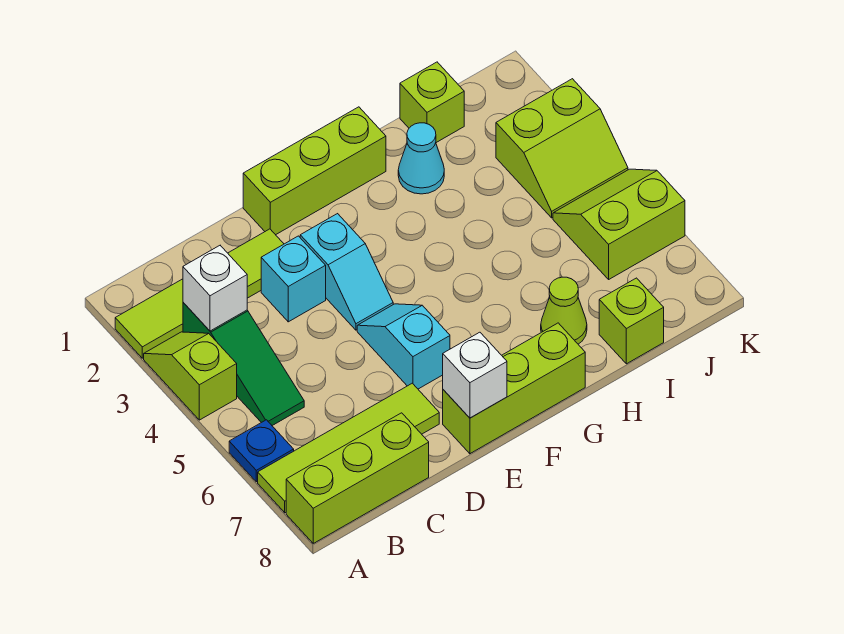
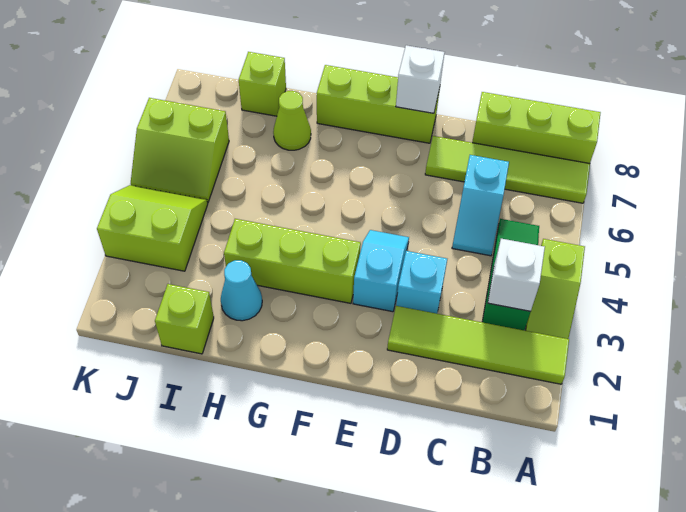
blue 1x1 plate [229,420,294,482] -> none
lime 1x3 brick [243,107,386,235] -> lime 1x3 brick moved to [224,219,361,303]
cyan 1x2 slope [357,304,450,389] -> cyan 1x2 slope moved to [452,155,509,256]

